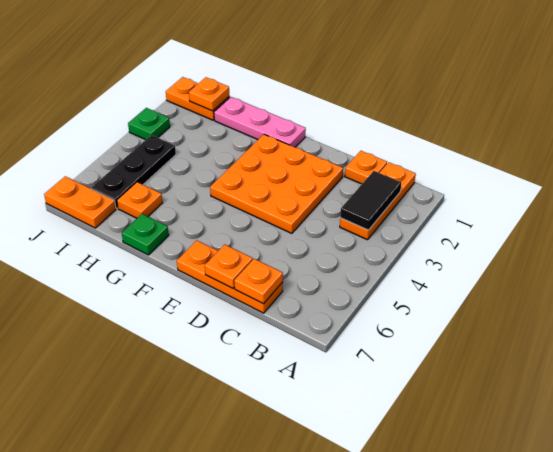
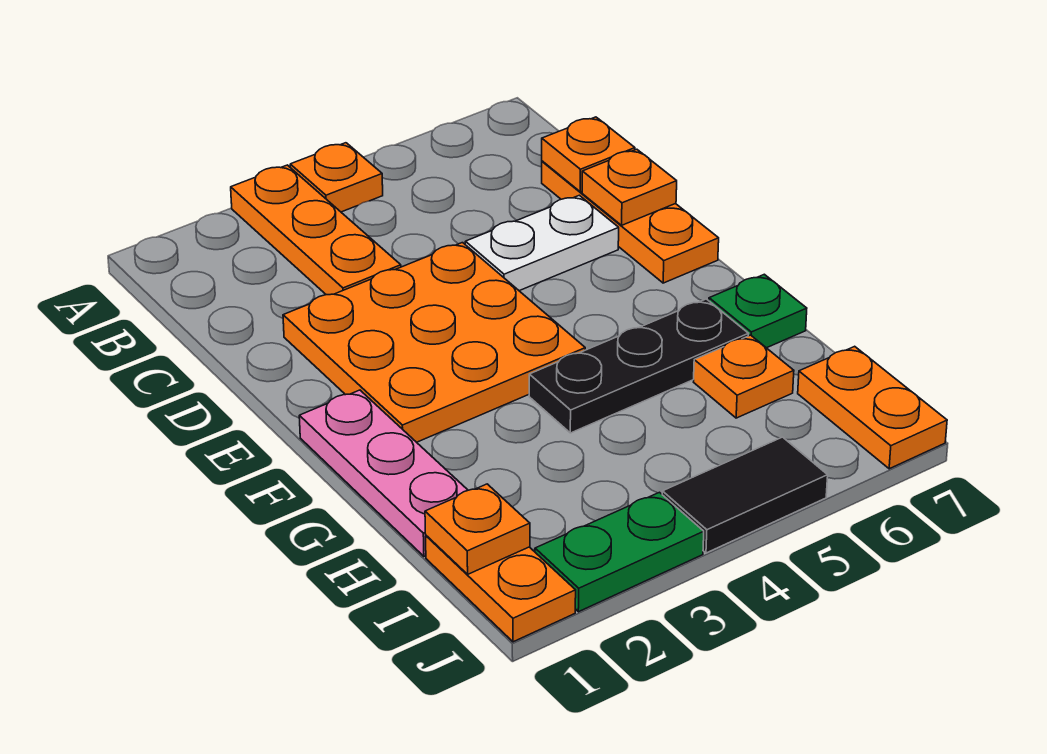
orange 1x3 plate [340,162,416,240] -> orange 1x3 plate turned to [231,165,401,295]
black 1x2 tile [340,171,401,230] -> black 1x2 tile moved to [662,437,828,553]
orange 1x1 plate [345,151,387,184] -> orange 1x1 plate moved to [290,143,383,212]
none -> white 1x2 plate [465,195,619,291]
black 1x3 plate [91,135,176,208] -> black 1x3 plate moved to [529,299,748,433]
green 1x1 plate [128,108,170,140] -> green 1x2 plate [535,492,704,612]

